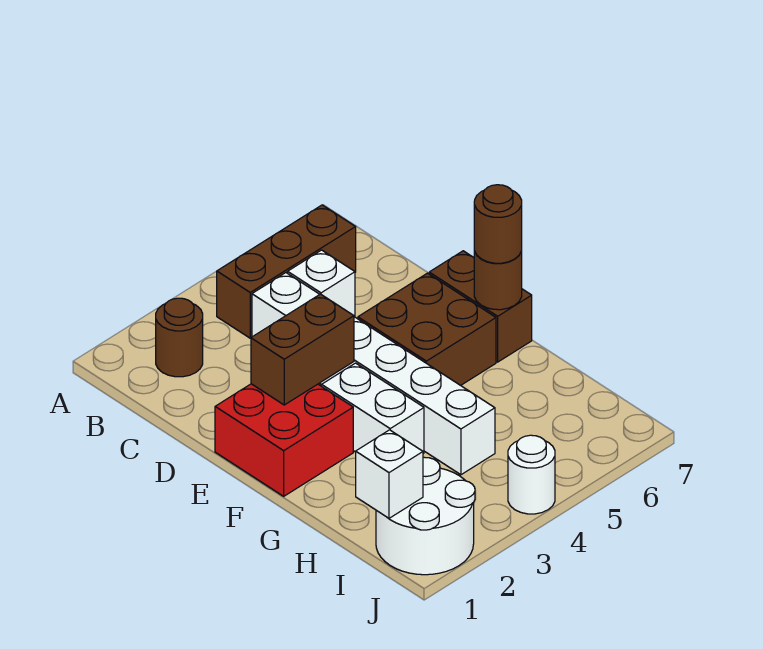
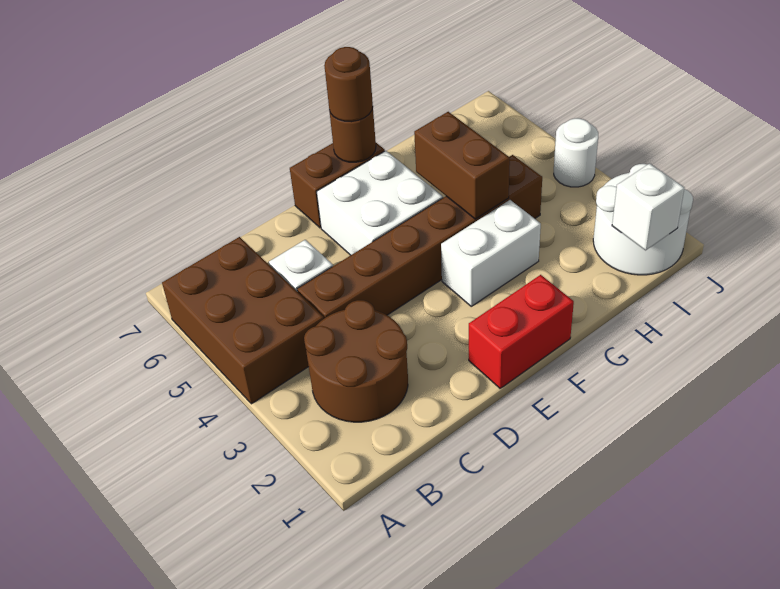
brown 1x1 round brick [156,298,203,377] -> brown 2x2 round brick [304,300,408,422]
brown 1x3 brick [217,205,356,338] -> brown 2x3 brick [162,237,324,404]
white 1x6 brick [252,273,495,475] -> brown 1x6 brick [297,155,542,318]
red 2x2 brick [215,384,353,496] -> red 1x2 brick [469,275,574,388]
brown 1x2 brick [251,294,354,405] -> brown 1x2 brick moved to [414,112,510,219]
brown 2x2 brick [358,273,496,385] -> white 2x2 brick [317,151,443,255]

